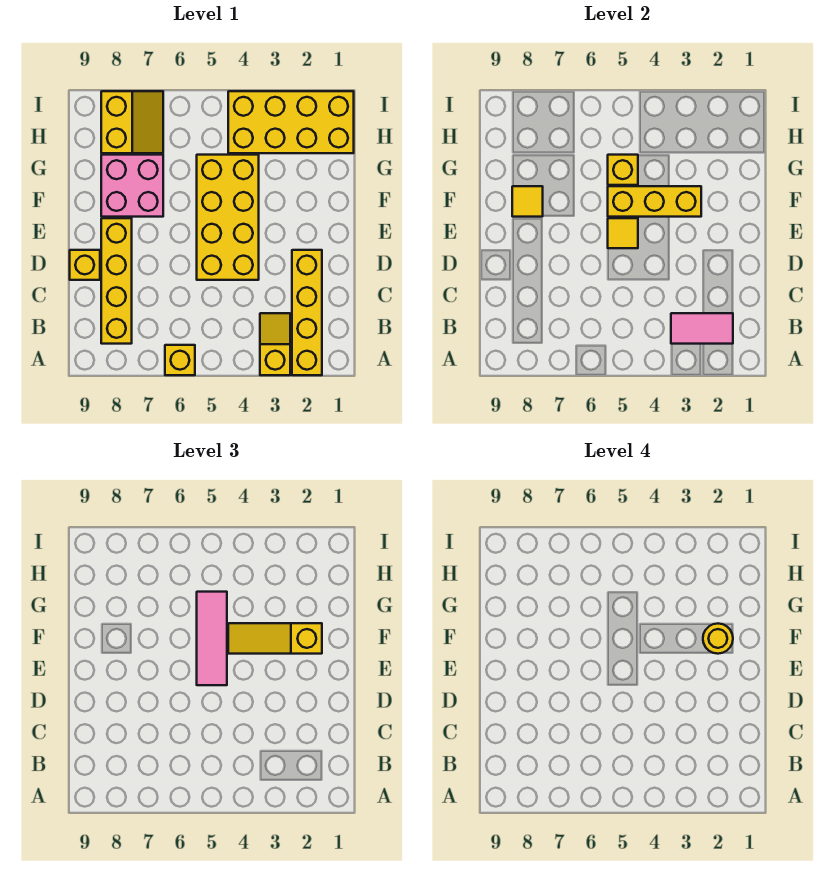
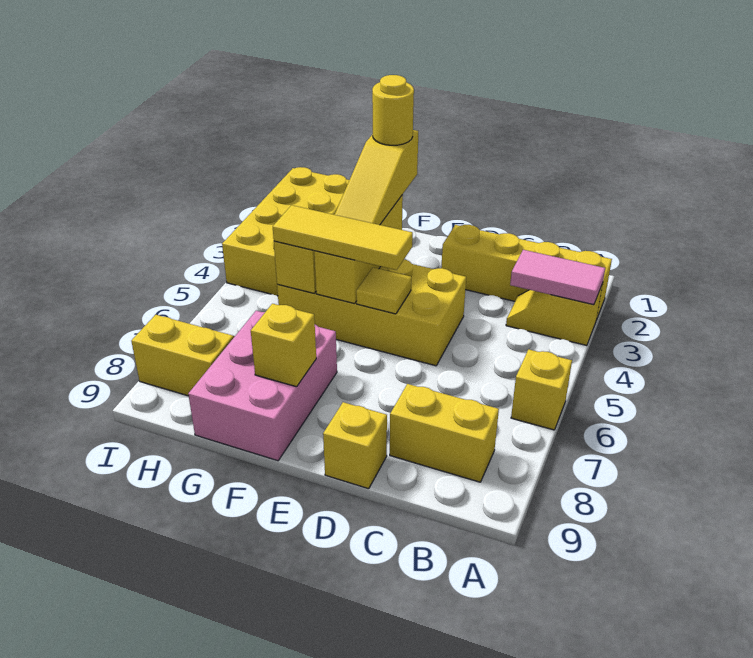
pink 1x2 tile [671,313,733,344] -> pink 1x2 tile turned to [510,250,605,305]
yellow 1x4 brick [101,218,132,344] -> yellow 1x2 brick [390,384,499,482]
pink 1x3 tile [197,592,227,685] -> yellow 1x3 tile [273,205,413,270]
pink 2x2 brick [101,155,163,217] -> pink 2x3 brick [188,311,337,461]
yellow 1x1 tile [512,186,543,217] -> yellow 1x1 brick [251,304,316,387]

